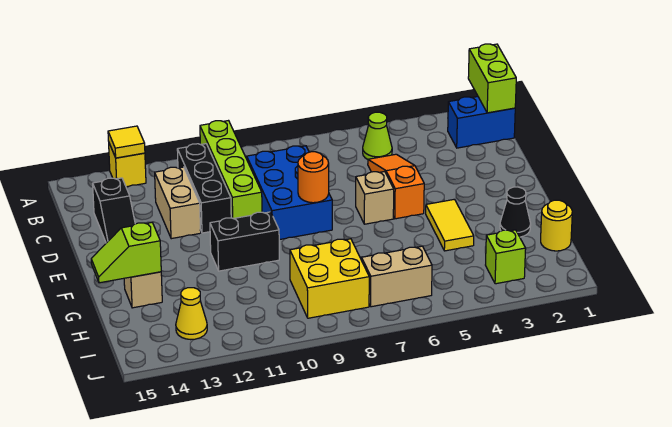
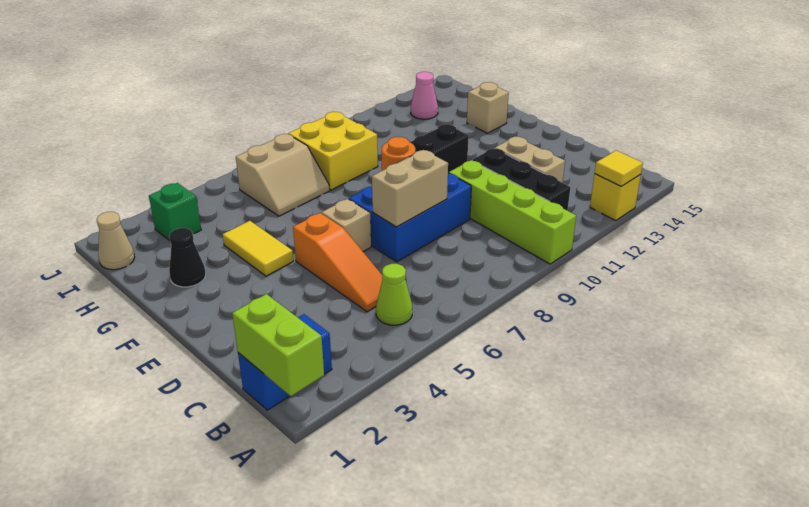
blue 2x3 brick [247,146,332,240] -> blue 2x3 brick turned to [349,173,471,262]
black 1x2 slope [93,178,135,243] -> none
none -> tan 1x2 brick [372,150,448,227]
lime 1x2 slope [91,223,161,283] -> none
yellow 1x1 round brick [541,200,572,251] -> none
none -> tan 1x1 cone [97,212,135,270]
lime 1x1 brick [486,230,526,284] -> green 1x1 brick [149,183,201,241]
yellow 1x1 cone [176,288,207,340] -> pink 1x1 cone [411,72,438,119]

